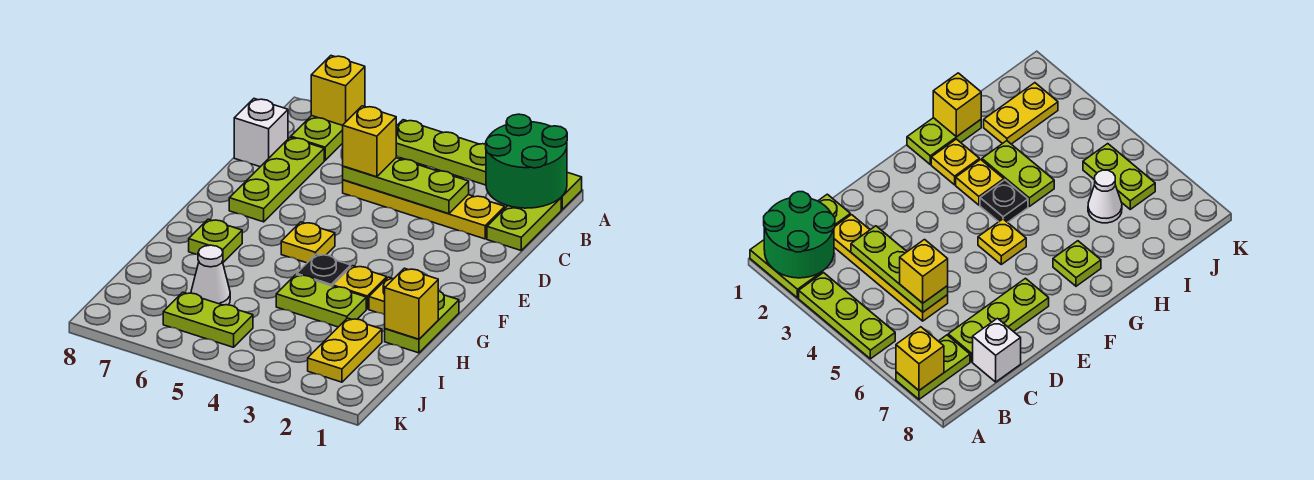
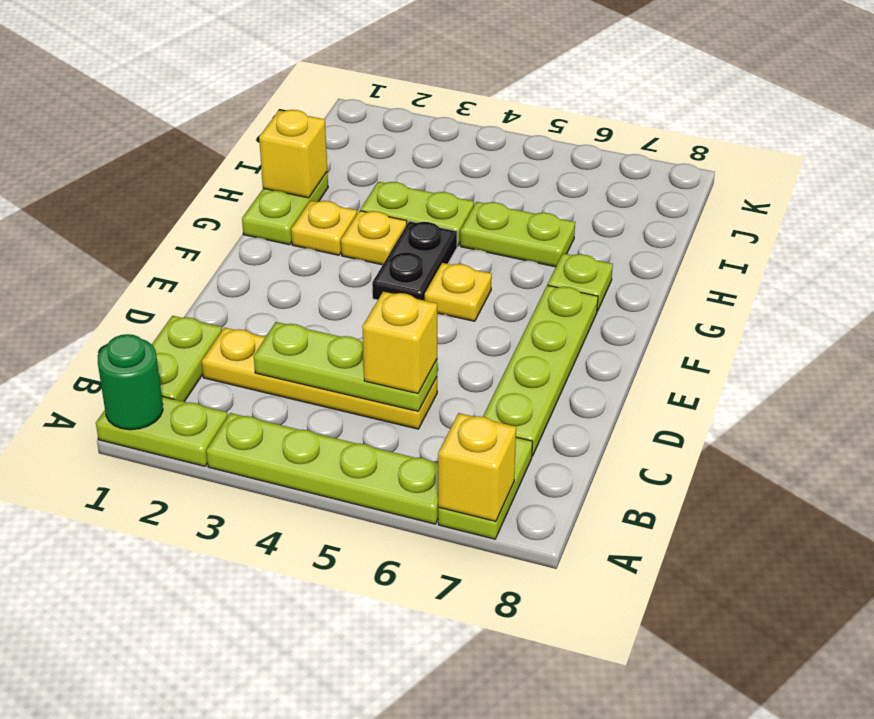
green 2x2 round brick [486,114,567,208] -> green 1x1 round brick [98,334,163,430]
lime 1x3 plate [396,120,486,185] -> lime 1x4 plate [206,413,439,524]
lime 1x3 plate [229,137,324,222] -> lime 1x4 plate [483,285,598,456]
white 1x1 brick [234,99,288,167] -> none
black 1x1 plate [297,254,351,286] -> black 1x2 plate [372,221,457,301]
yellow 1x2 plate [308,318,382,382] -> none
white 1x1 cone [191,245,230,305] -> none
lime 1x2 plate [163,292,253,347] -> lime 1x2 plate moved to [460,202,575,267]

